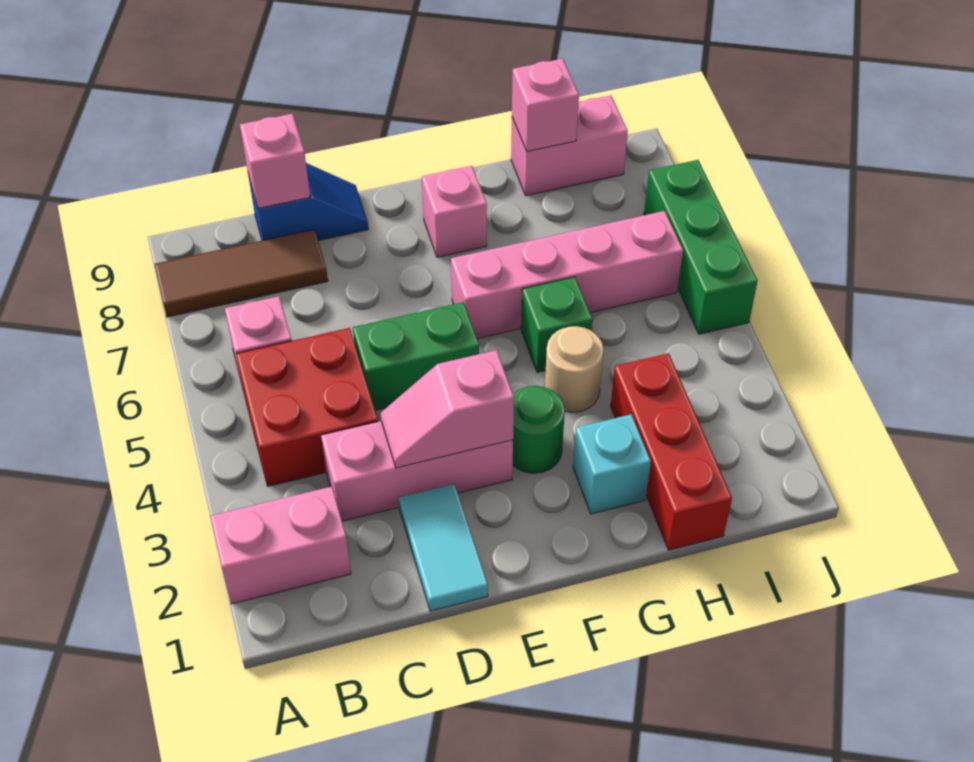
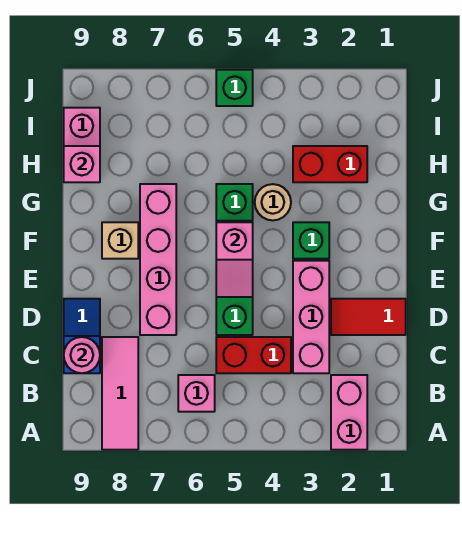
brown 1x3 tile [155,229,328,317] -> pink 1x3 tile [102,337,138,450]
red 2x2 brick [236,328,378,486] -> red 1x2 brick [216,337,291,373]
pink 1x1 brick [240,114,310,209] -> pink 1x1 round brick [64,337,100,373]
cyan 1x2 tile [399,484,488,611] -> red 1x2 tile [331,299,406,335]
pink 1x2 slope [381,350,514,468] -> pink 1x2 slope moved to [216,222,253,297]
green 1x1 round brick [513,386,565,473] -> green 1x1 brick [293,222,329,259]
pink 1x4 brick [451,211,683,339] -> pink 1x4 brick moved to [140,184,176,335]
pink 1x1 brick [422,166,487,257] -> tan 1x1 brick [102,222,138,259]
cyan 1x1 brick [573,414,651,514] -> none
red 1x3 brick [611,353,732,550] -> red 1x2 brick [293,146,367,182]
green 1x3 brick [644,160,758,334] -> green 1x1 brick [216,70,253,106]

